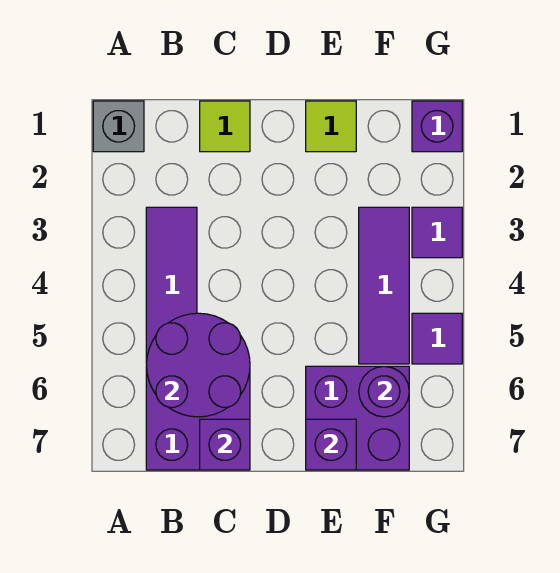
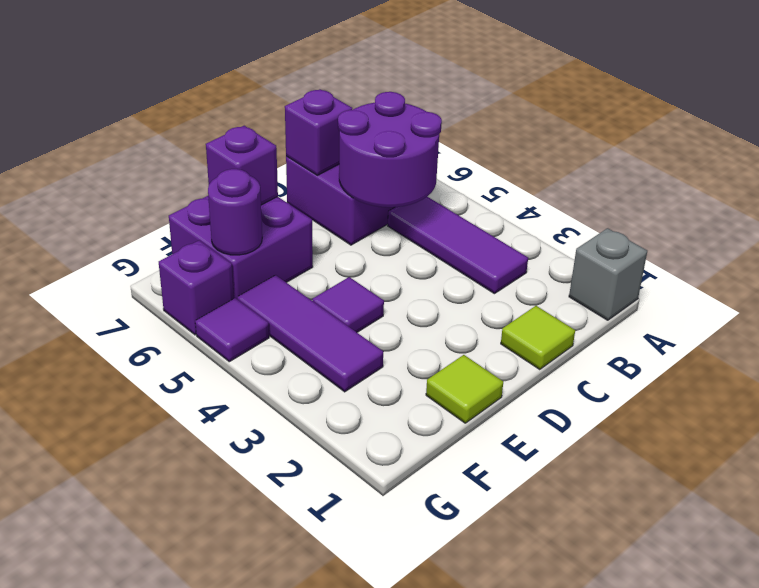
purple 1x1 brick [412,101,462,152] -> purple 1x1 brick moved to [159,240,234,335]
purple 1x1 tile [412,207,462,258] -> purple 1x1 tile moved to [312,277,384,332]

